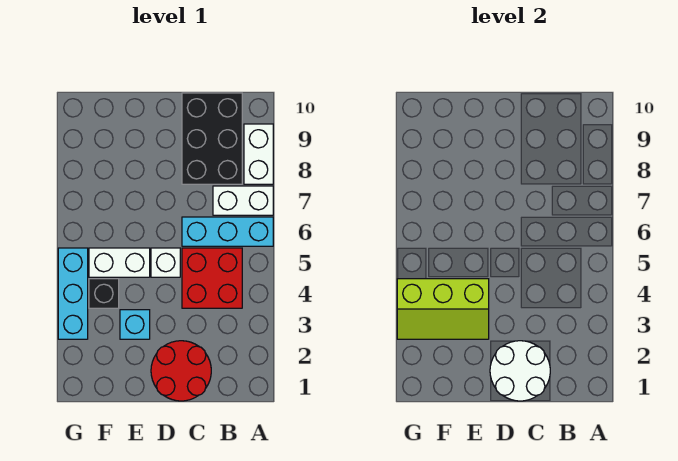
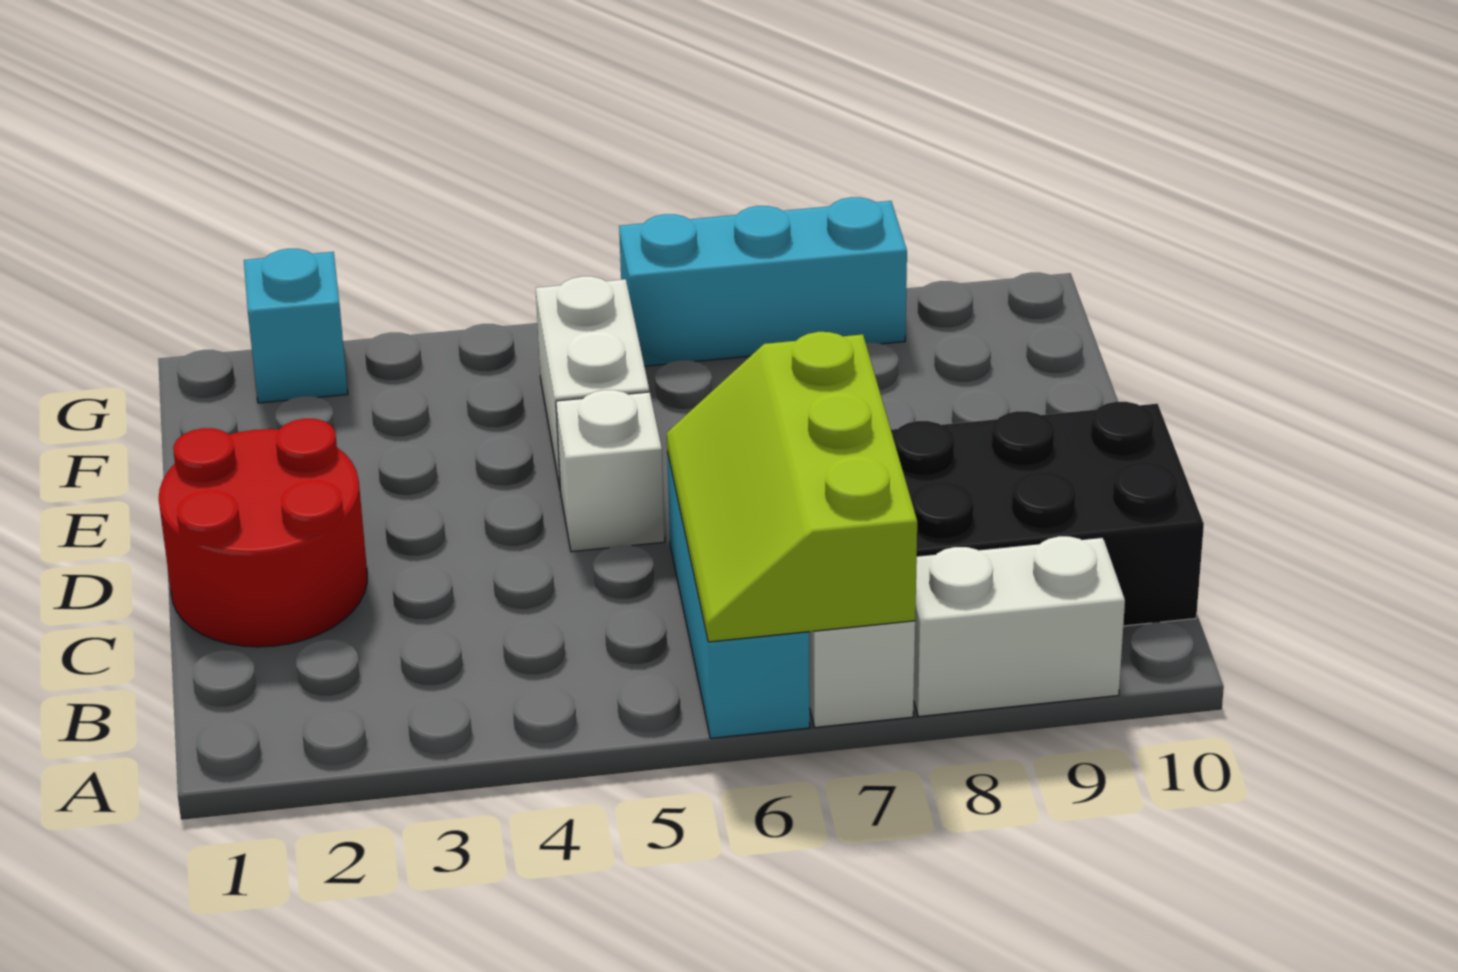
red 2x2 brick [182,248,242,308] -> none
white 2x2 round brick [490,341,550,401] -> none
cyan 1x1 brick [120,310,150,339] -> cyan 1x1 brick moved to [244,249,348,403]
lime 2x3 slope [397,279,489,339] -> lime 2x3 slope moved to [667,332,917,642]
black 1x1 brick [89,279,119,308] -> none
cyan 1x3 brick [58,248,88,339] -> cyan 1x3 brick moved to [619,197,907,366]

